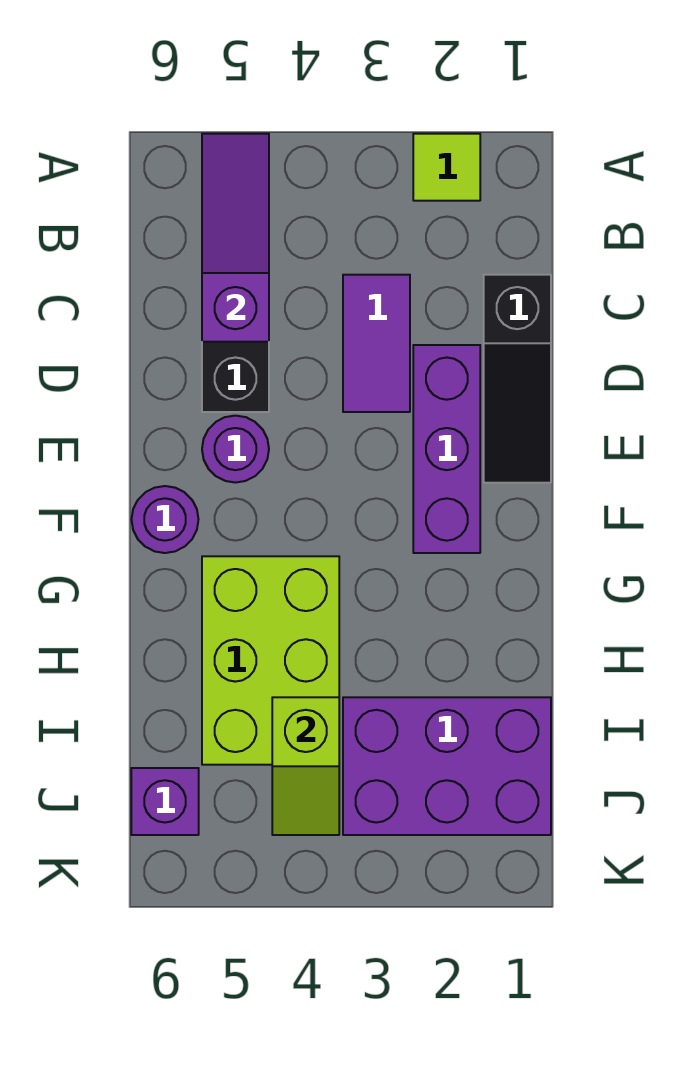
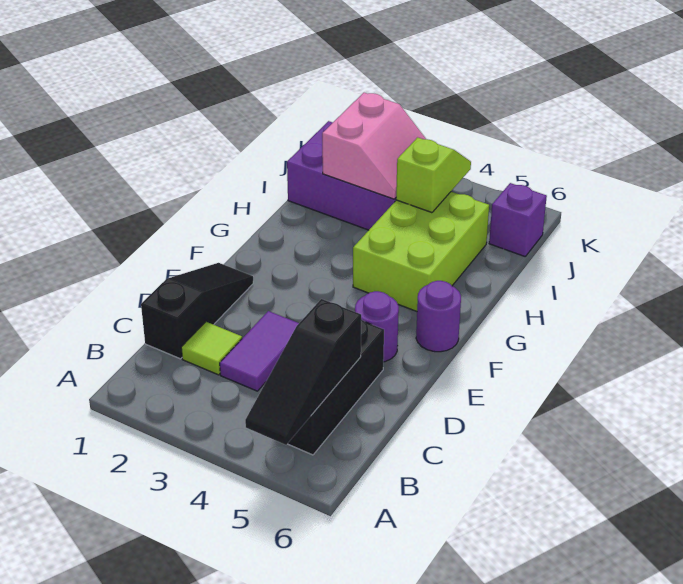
lime 1x1 tile [413,134,480,201] -> lime 1x1 tile moved to [181,322,242,375]
purple 1x3 slope [202,134,269,342] -> black 1x3 slope [245,299,361,445]
purple 1x3 brick [413,345,480,553] -> none
none -> pink 2x2 slope [322,93,426,199]

